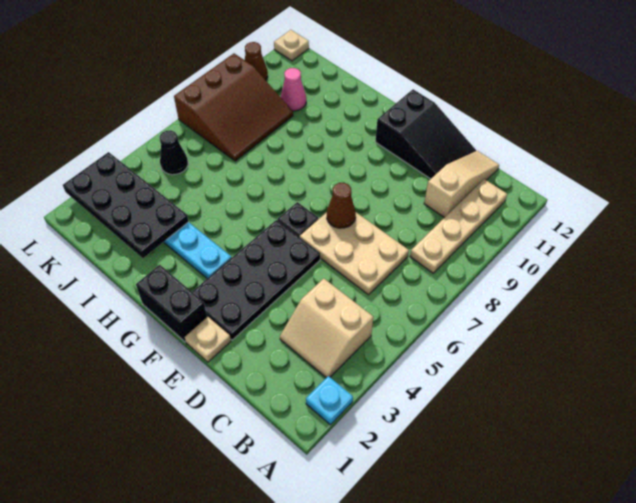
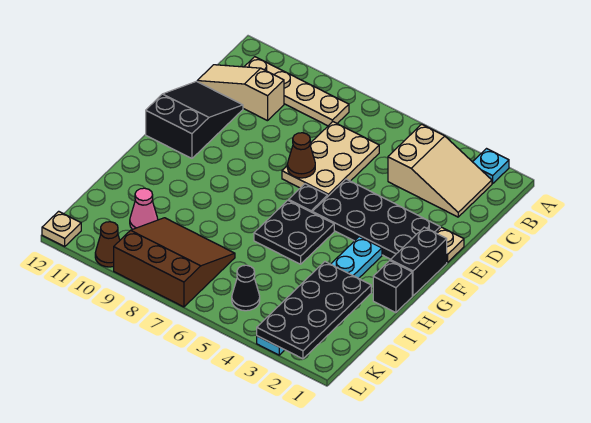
tan 2x2 slope [280,278,373,378] -> tan 2x3 slope [388,124,492,217]
none -> black 2x2 plate [254,200,334,264]
none -> black 1x1 brick [373,261,412,313]

